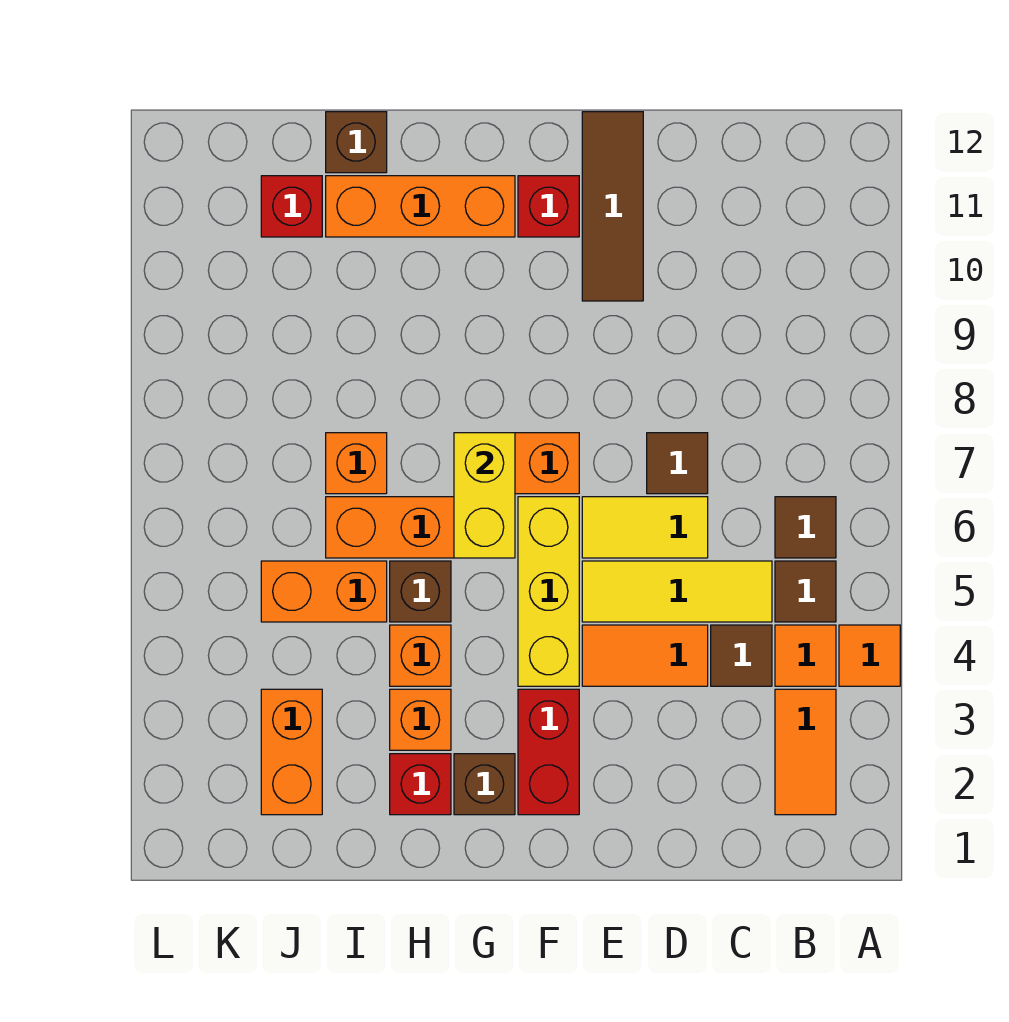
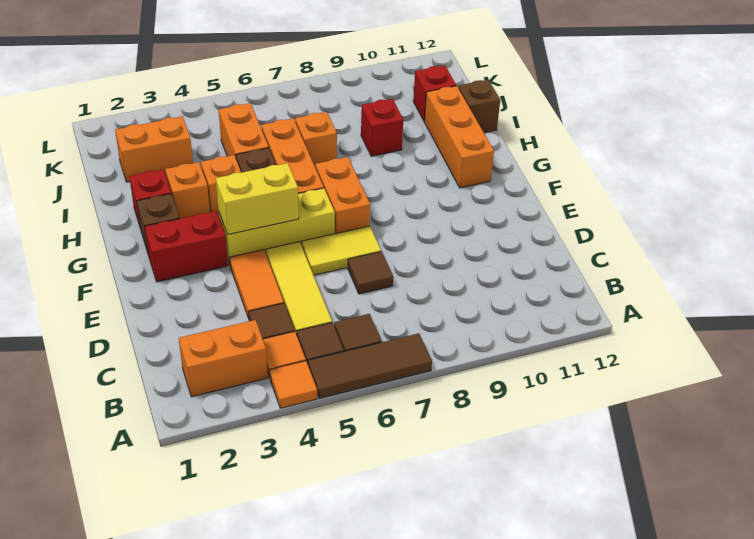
orange 1x2 tile [775,689,836,815] -> orange 1x2 brick [179,320,268,397]
yellow 1x2 tile [582,497,708,558] -> yellow 1x2 tile turned to [301,226,381,275]
brown 1x3 tile [582,112,643,301] -> brown 1x3 tile moved to [308,333,432,399]
red 1x1 brick [518,176,579,237] -> red 1x1 brick moved to [361,99,403,156]
yellow 1x2 brick [454,433,515,558] -> yellow 1x2 brick moved to [216,163,299,235]

